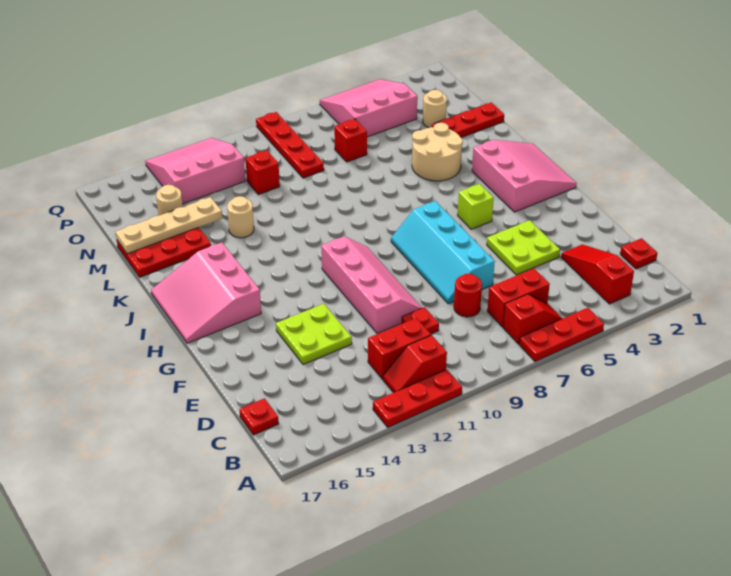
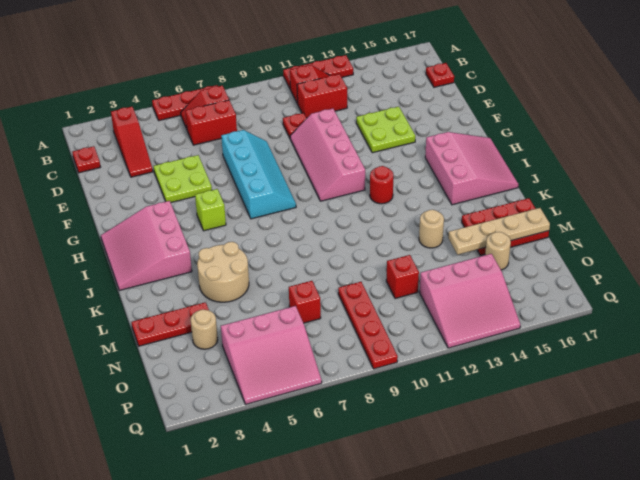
red 1x1 round brick [454,274,482,317] -> red 1x1 round brick moved to [370,166,393,204]

